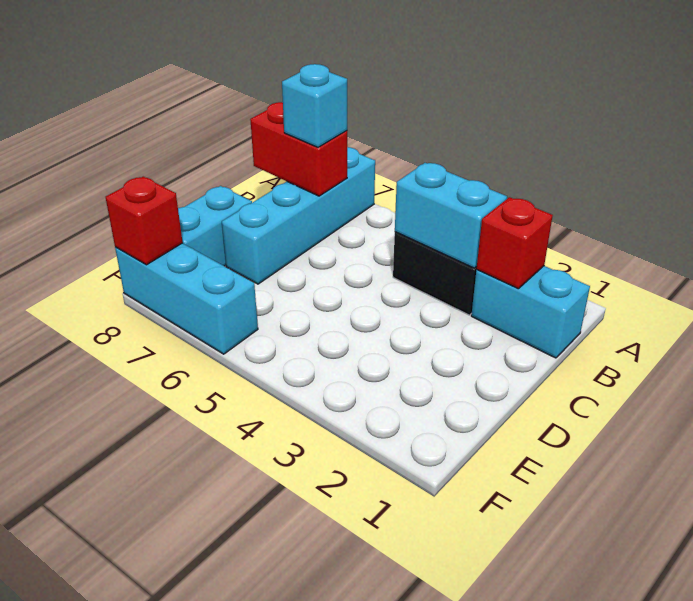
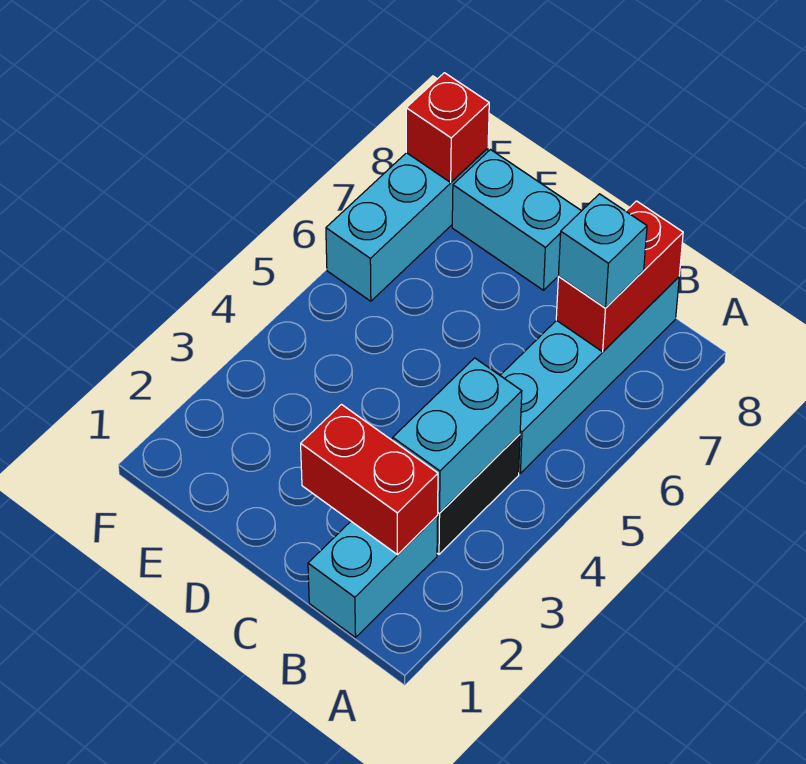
cyan 1x4 brick [222,147,375,284] -> cyan 1x4 brick turned to [500,277,679,473]
red 1x1 brick [477,197,553,289] -> red 1x2 brick [301,404,438,555]

